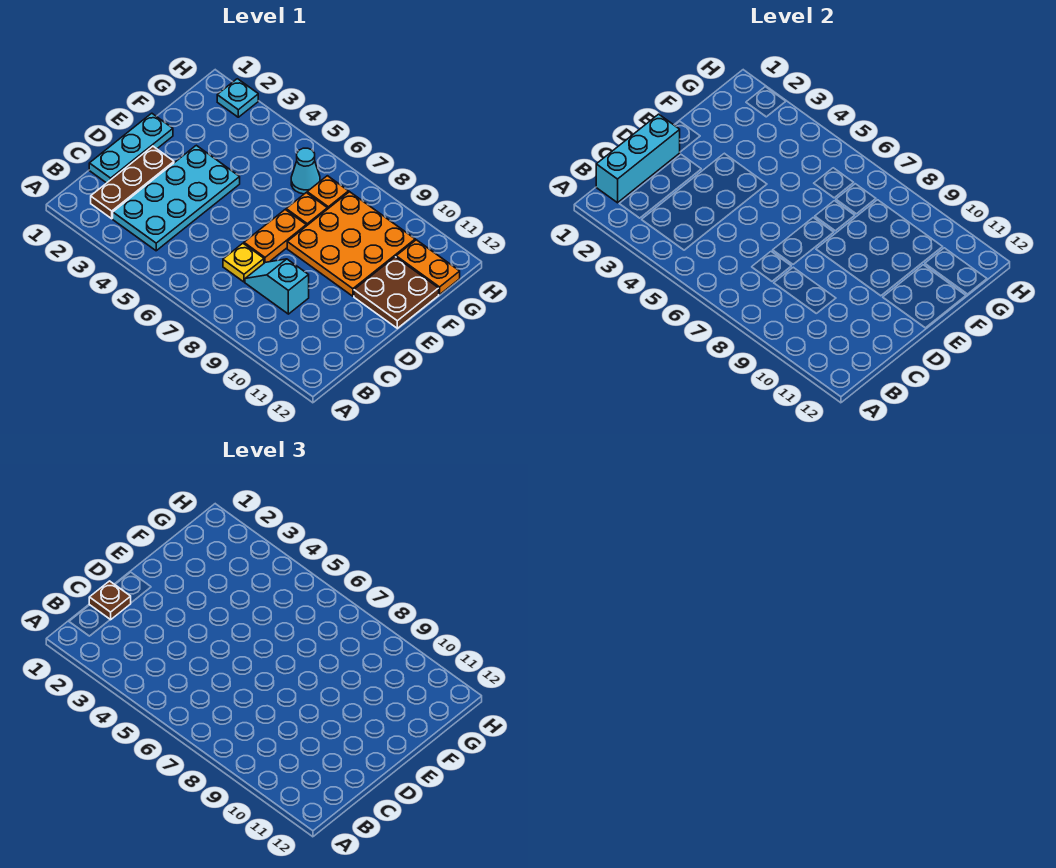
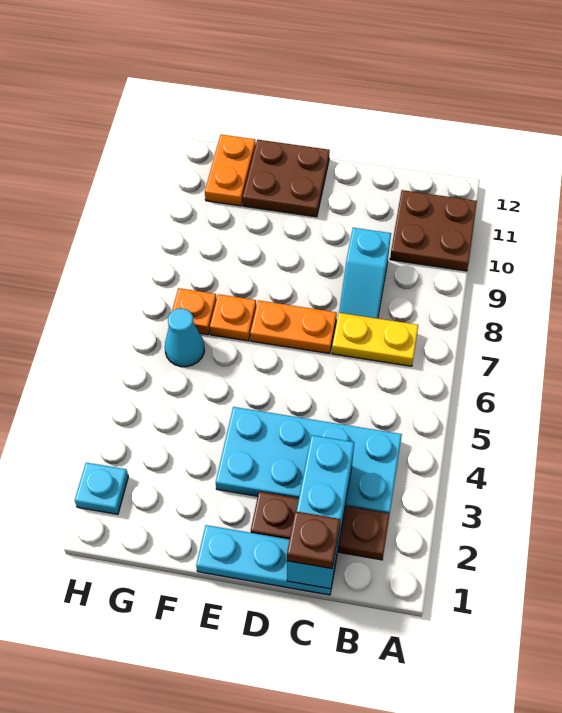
none -> brown 2x2 plate [390,190,477,271]
cyan 1x3 brick [596,114,680,203] -> cyan 1x3 brick turned to [287,435,354,589]
yellow 1x1 plate [223,243,264,282] -> yellow 1x2 plate [332,313,418,366]
orange 3x3 plate [287,192,415,296] -> none

